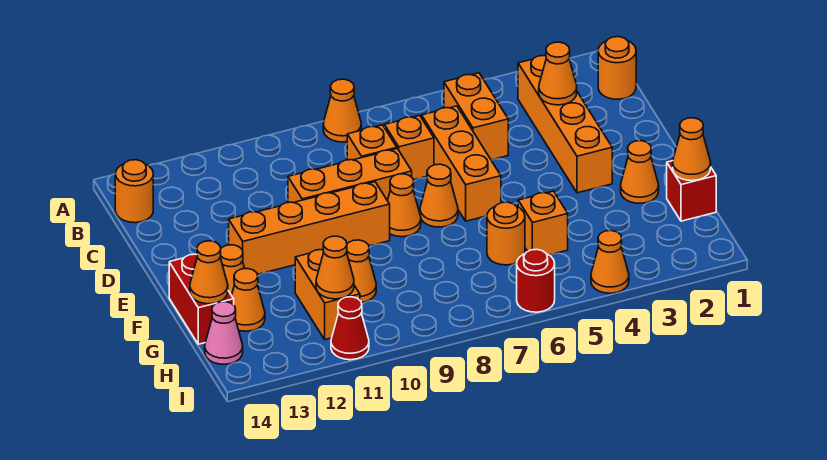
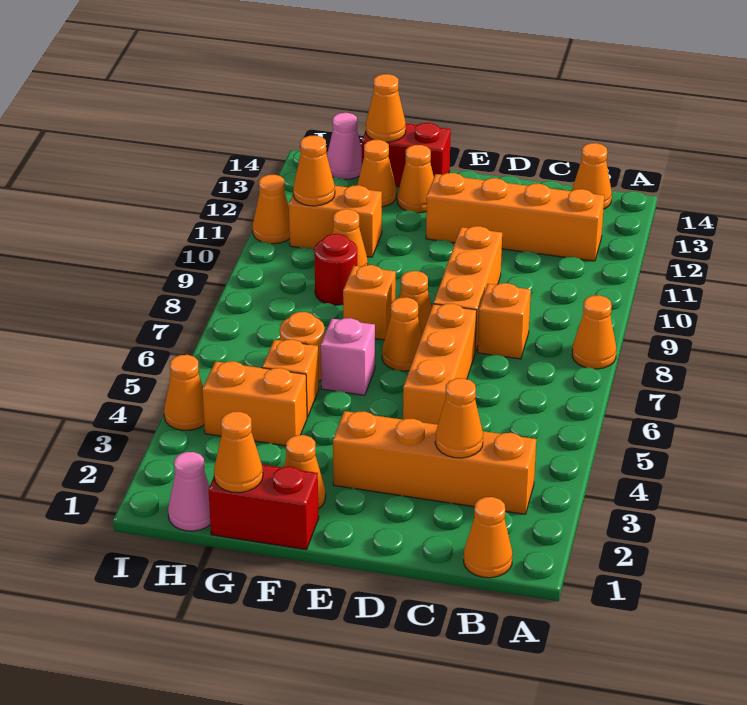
orange 1x1 round brick [598,37,636,99] -> orange 1x1 cone [464,497,512,578]
orange 1x2 brick [444,73,508,160] -> orange 1x2 brick moved to [202,361,307,446]
orange 1x1 round brick [115,160,153,223] -> orange 1x1 cone [572,143,612,209]
orange 1x3 brick [422,106,501,221] -> orange 1x3 brick turned to [403,304,477,425]
orange 1x1 brick [384,116,434,180] -> orange 1x1 brick moved to [343,265,396,340]
orange 1x4 brick [229,182,390,274] -> orange 1x4 brick turned to [426,173,604,261]
none -> pink 1x1 brick [321,318,375,395]
red 1x1 brick [667,161,716,221] -> red 1x2 brick [209,465,319,550]
none -> pink 1x1 cone [168,452,210,531]
red 1x1 round brick [517,249,555,312] -> red 1x1 round brick moved to [314,234,357,305]
red 1x1 cone [331,297,369,360] -> orange 1x1 cone [253,175,290,244]

